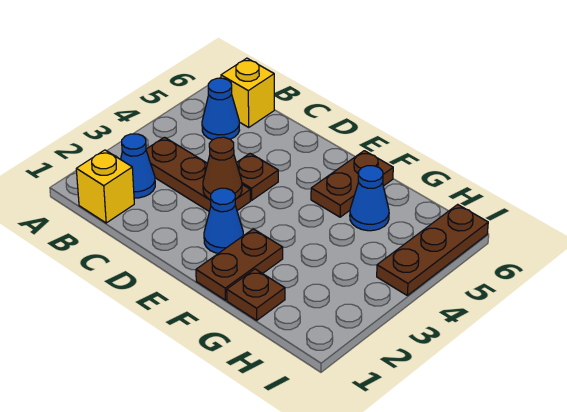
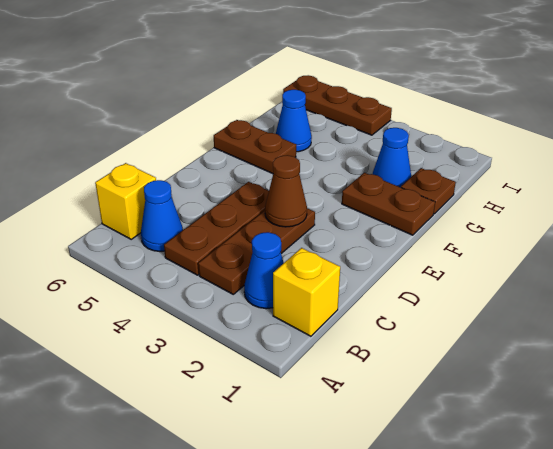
brown 1x1 plate [236,153,278,200] -> brown 1x3 plate [164,182,269,275]
blue 1x1 cone [204,188,243,253] -> blue 1x1 cone moved to [373,128,411,187]

